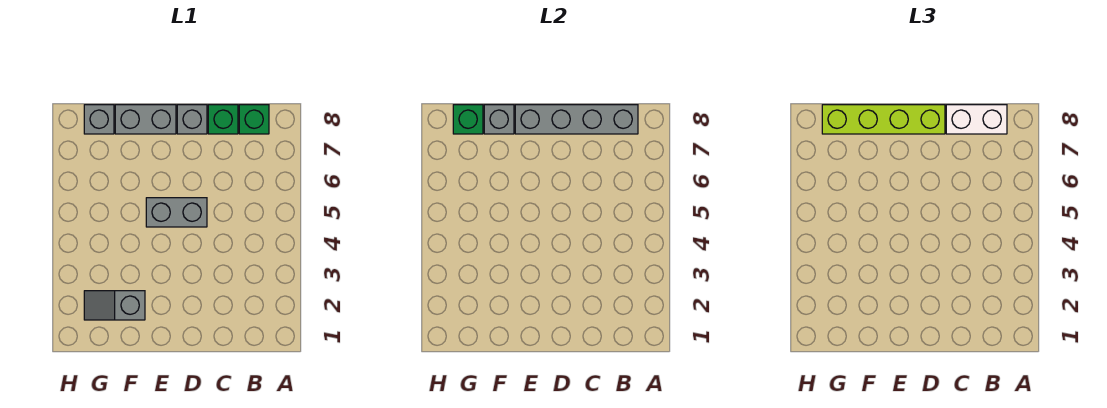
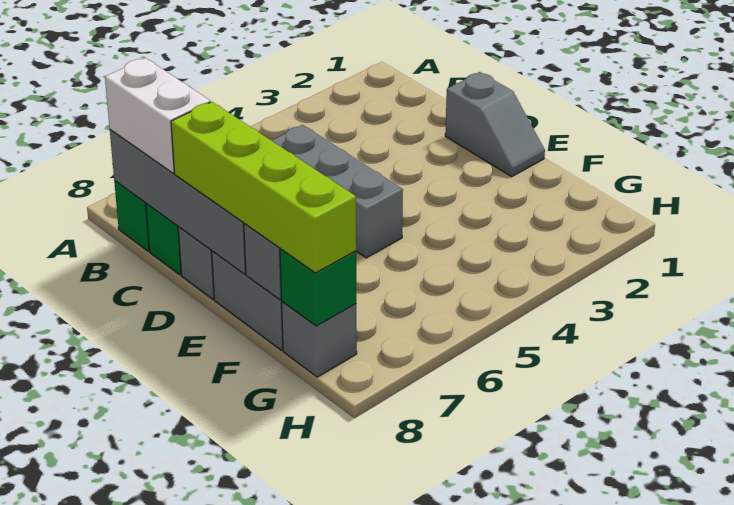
grey 1x2 brick [146,198,207,227] -> grey 1x3 brick [271,125,403,258]
grey 1x2 slope [84,291,145,320] -> grey 1x2 slope moved to [445,72,545,177]

